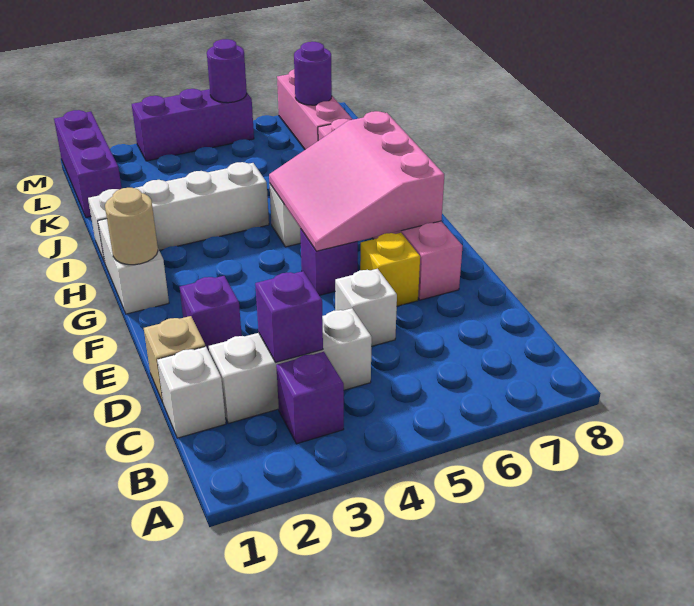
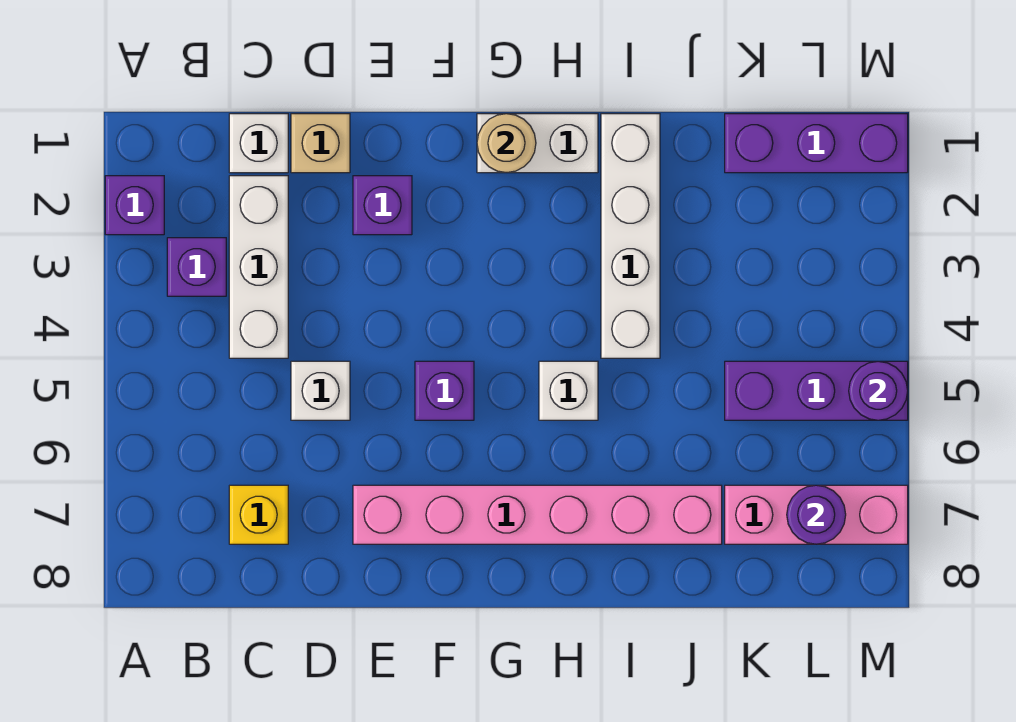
purple 1x1 brick [255,271,323,362] -> purple 1x1 brick moved to [105,176,164,235]
yellow 1x1 brick [360,233,420,306] -> yellow 1x1 brick moved to [229,485,288,544]
pink 3x3 slope [269,111,444,251] -> none
purple 1x3 brick [132,89,254,161] -> purple 1x3 brick turned to [725,361,908,420]

